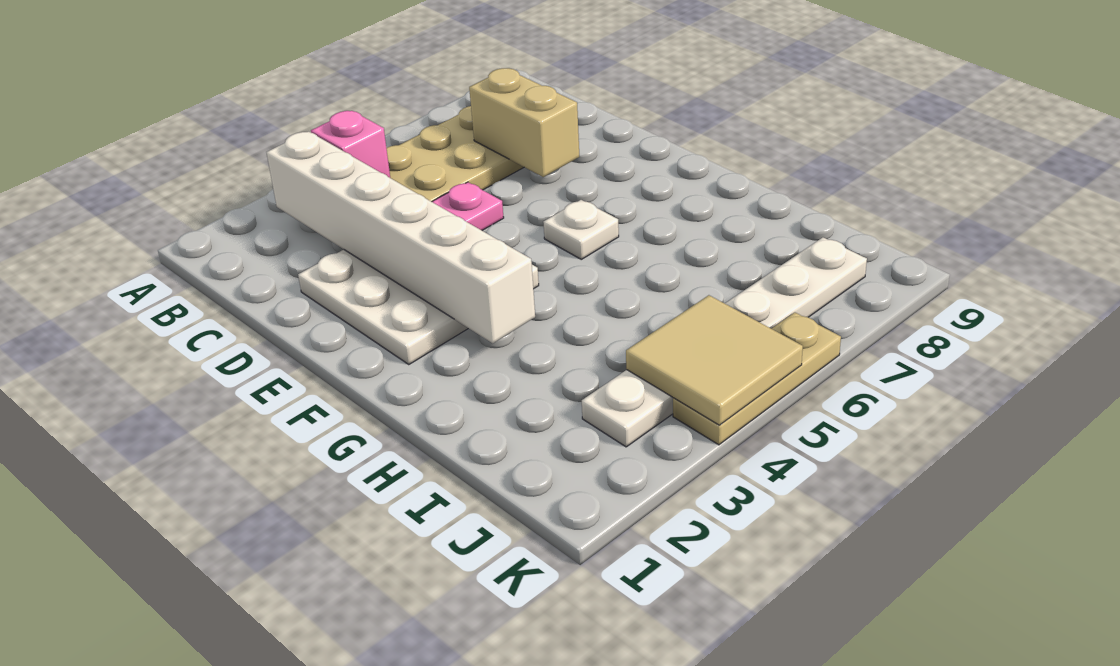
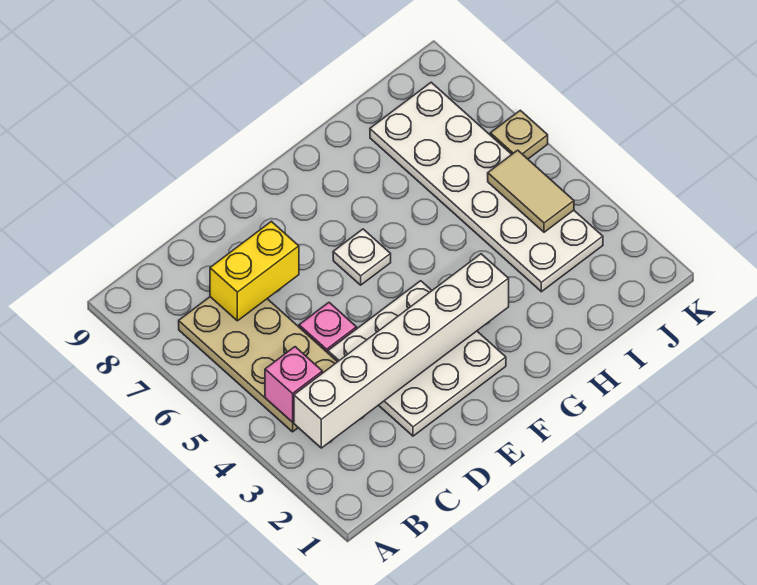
tan 1x2 brick [469,68,579,177] -> yellow 1x2 brick [210,221,299,321]
white 1x6 plate [582,237,867,447] -> white 2x6 plate [370,82,603,292]
tan 2x2 tile [626,295,803,425] -> tan 1x2 tile [488,150,574,232]
tan 1x3 plate [673,312,841,445] -> tan 1x1 plate [490,110,548,159]

